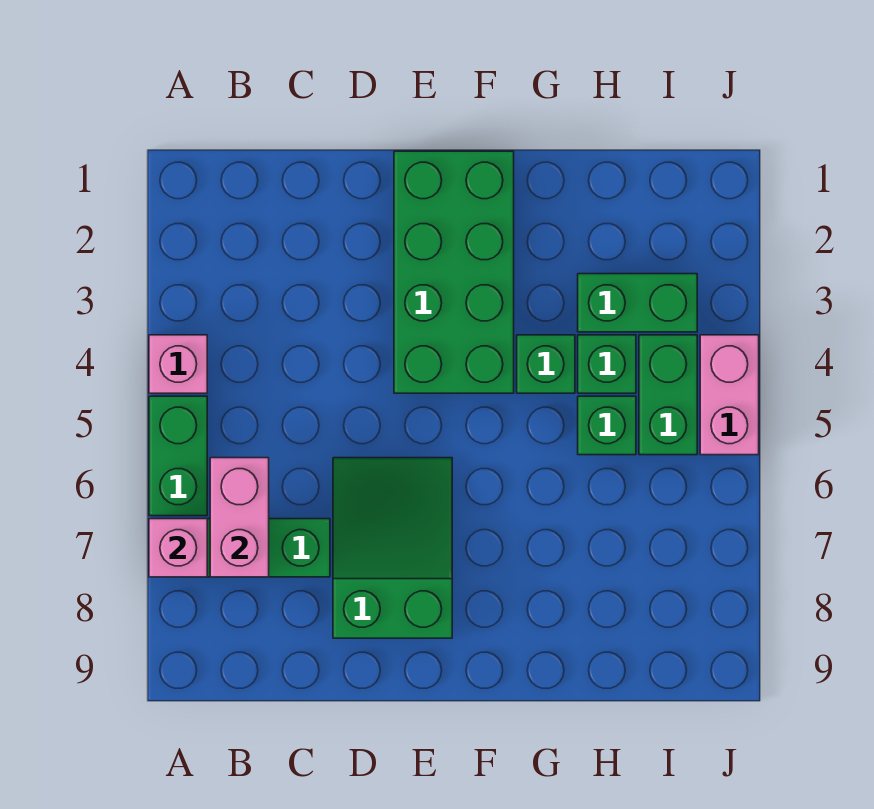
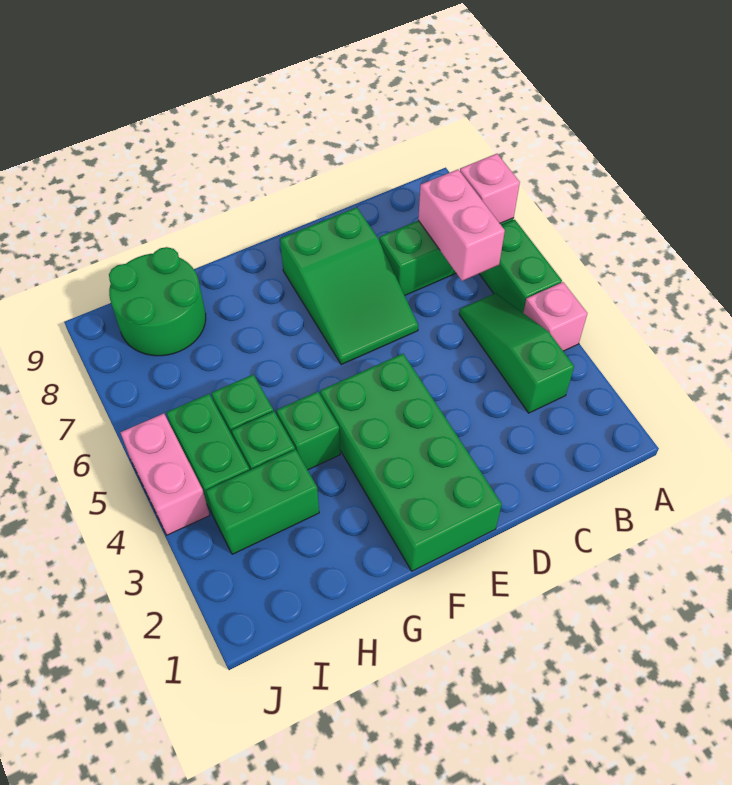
none -> green 1x3 slope [459,293,574,413]
none -> green 2x2 round brick [109,247,206,356]

